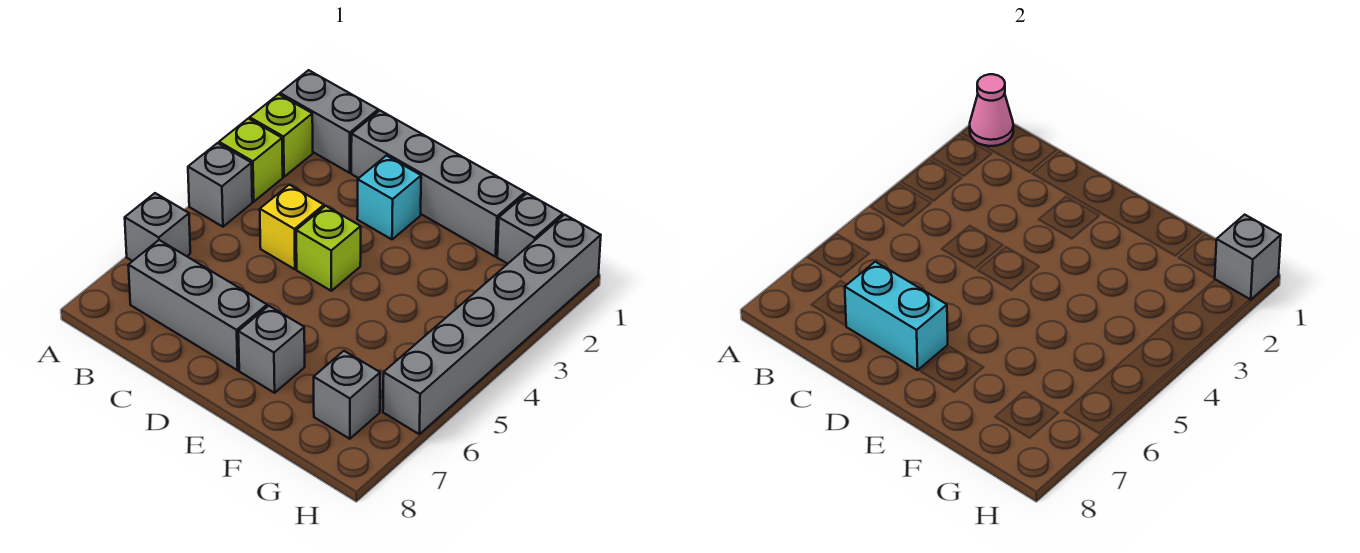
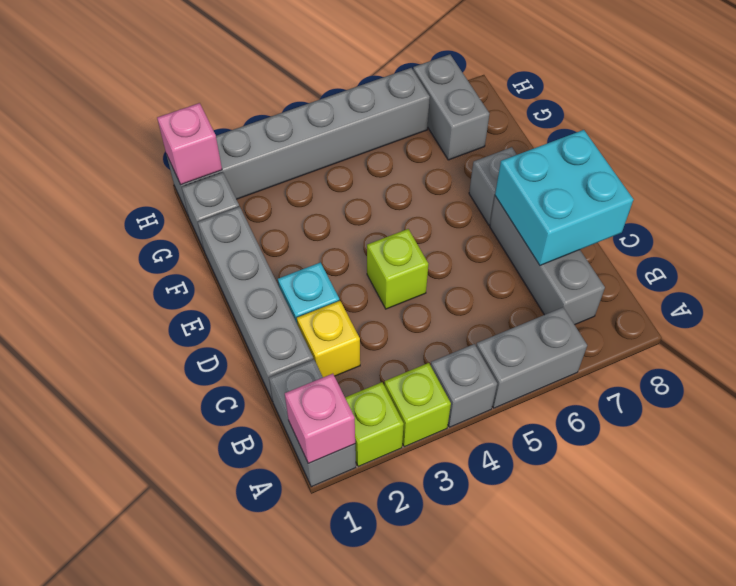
pink 1x1 cone [970,74,1013,146] -> pink 1x1 brick [285,374,355,463]
grey 1x1 brick [125,193,190,261] -> grey 1x2 brick [476,307,587,408]
yellow 1x1 brick [260,185,324,269] -> yellow 1x1 brick moved to [297,301,360,377]
cyan 1x2 brick [845,262,948,370] -> cyan 2x2 brick [495,130,634,265]
grey 1x1 brick [314,351,380,439] -> grey 1x2 brick [413,54,489,160]
grey 1x1 brick [1215,215,1281,300] -> pink 1x1 brick [157,103,222,185]

